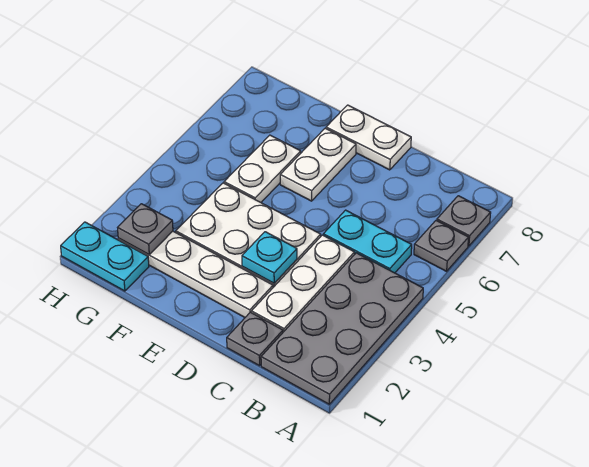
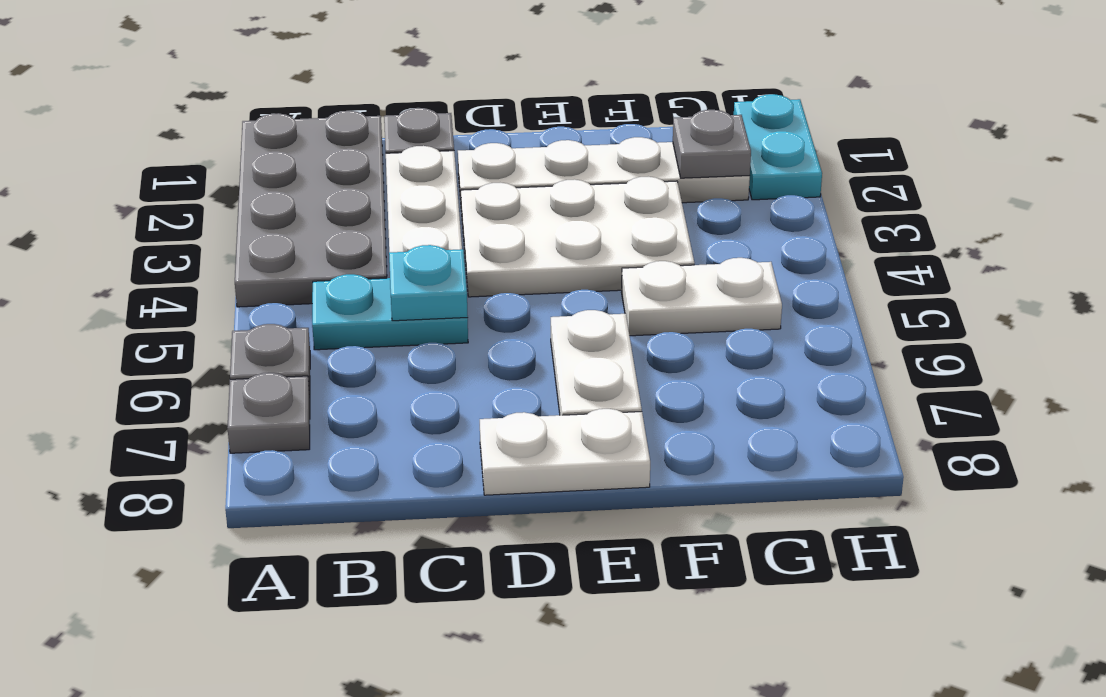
cyan 1x1 plate [242,232,297,283] -> cyan 1x1 plate moved to [389,245,468,321]
white 1x2 plate [224,135,301,202] -> white 1x2 plate turned to [621,258,782,336]
cyan 1x2 plate [61,222,149,291] -> cyan 1x2 plate turned to [734,94,822,200]

